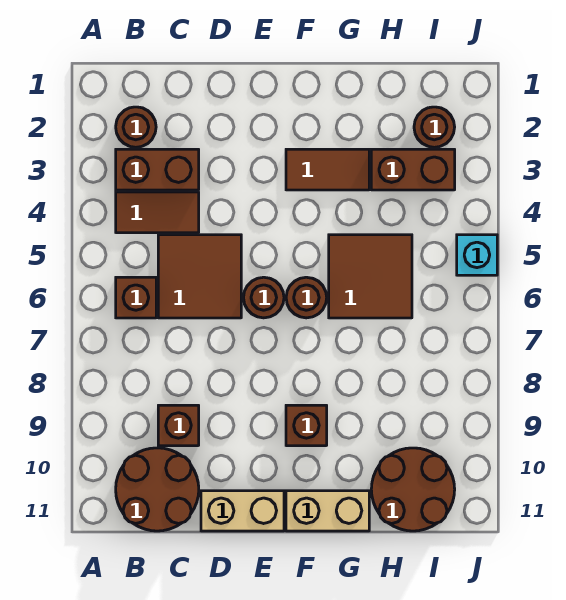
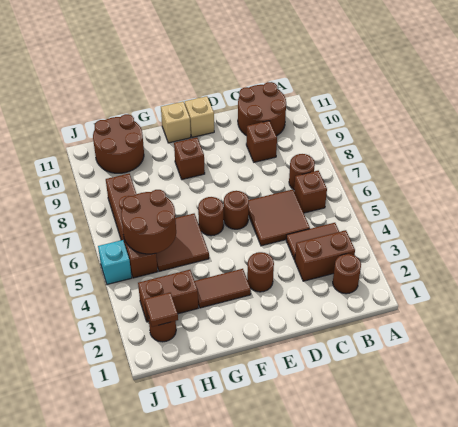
none -> brown 1x1 round brick [289,154,315,190]
tan 1x2 brick [201,491,284,531] -> tan 1x1 brick [185,96,214,137]
none -> brown 1x1 round brick [247,252,274,292]
tan 1x2 brick [286,491,369,531] -> tan 1x1 brick [161,102,191,143]
none -> brown 2x2 round brick [121,190,176,254]
none -> brown 1x1 tile [144,293,178,327]
none -> brown 1x4 brick [106,174,158,278]

